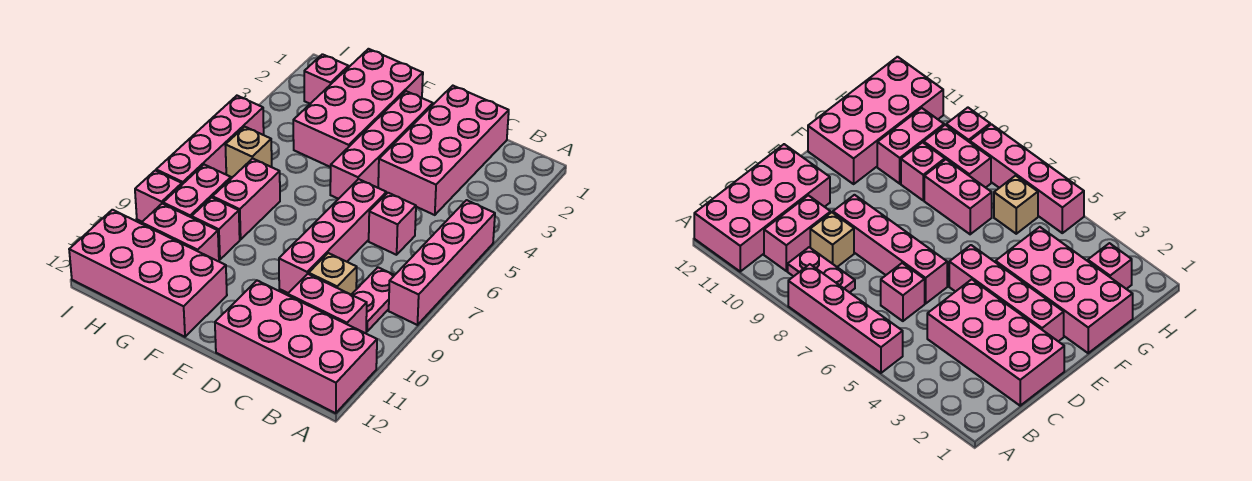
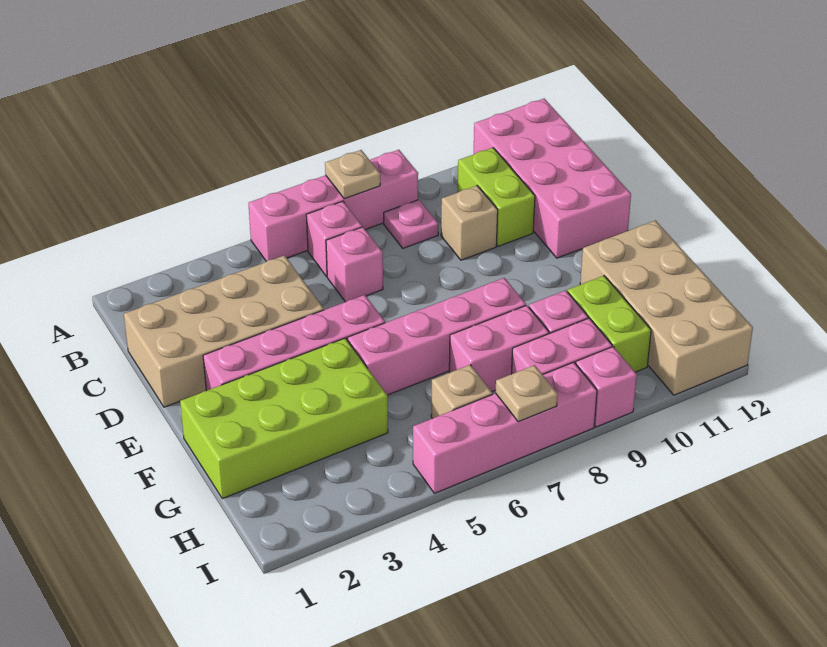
none -> tan 1x1 plate [325,150,380,199]
pink 1x2 plate [352,267,394,332] -> pink 1x1 plate [384,200,438,248]
pink 1x2 brick [288,274,367,333] -> lime 1x2 brick [458,148,535,246]
pink 2x4 brick [378,86,509,215] -> tan 2x4 brick [124,255,324,407]
pink 1x4 brick [279,179,386,293] -> pink 1x4 brick moved to [348,278,526,395]
pink 2x4 brick [293,49,423,167] -> lime 2x4 brick [180,338,388,499]
pink 2x4 brick [69,210,227,337] -> tan 2x4 brick [580,221,753,395]
pink 1x2 brick [142,204,219,261] -> lime 1x2 brick [568,276,651,372]
pink 1x1 brick [304,54,349,104] -> pink 1x1 brick moved to [306,201,362,277]
none -> tan 1x1 plate [496,365,558,422]

